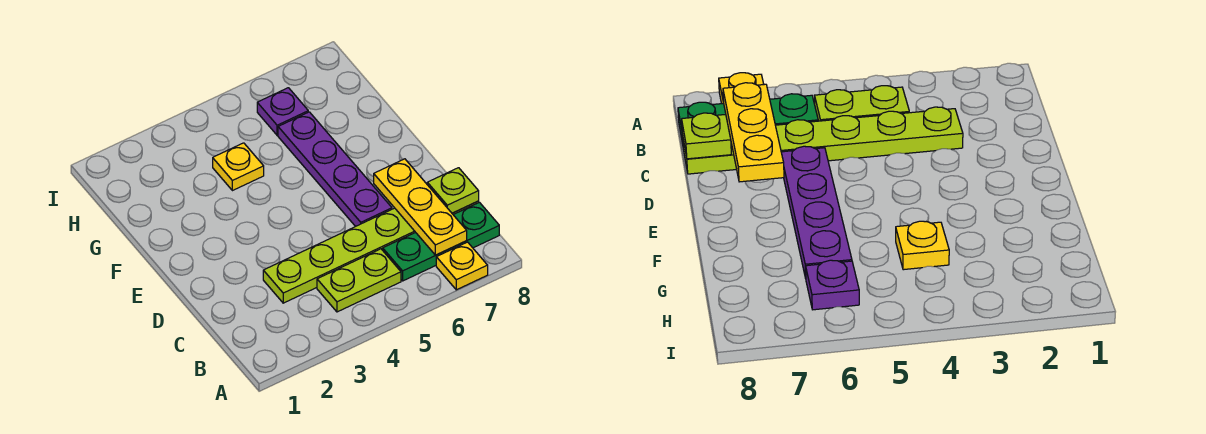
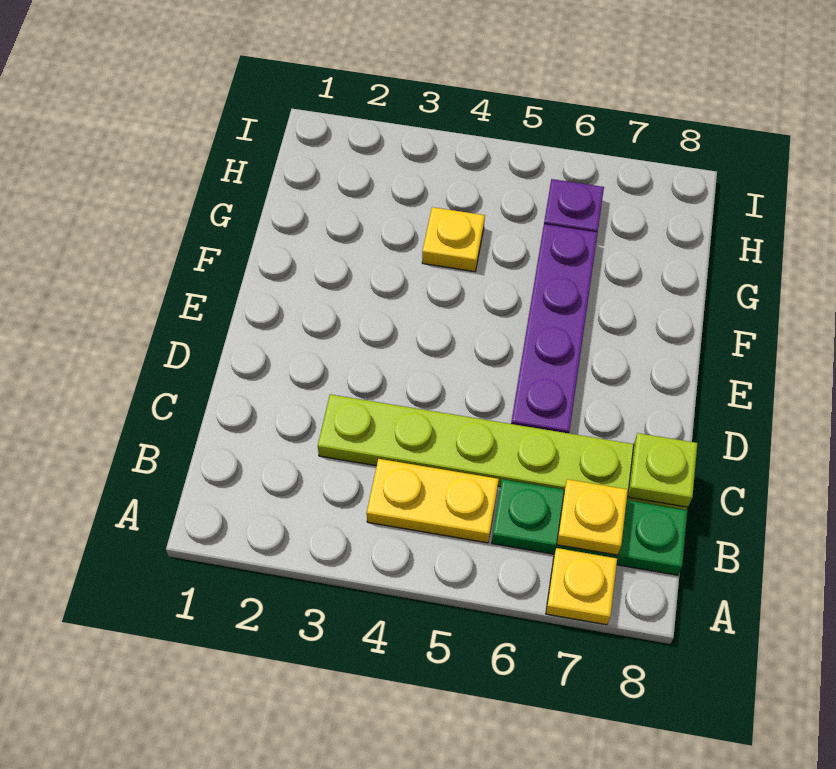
lime 1x2 plate [317,249,401,312] -> yellow 1x2 plate [367,459,499,543]
yellow 1x3 plate [374,159,467,255] -> yellow 1x1 plate [557,479,628,555]

